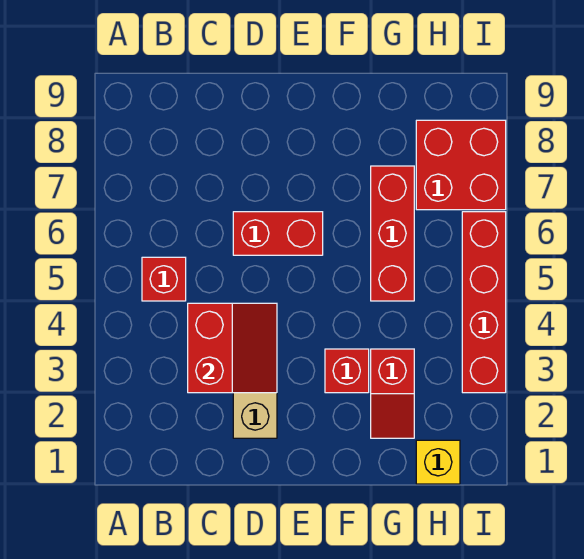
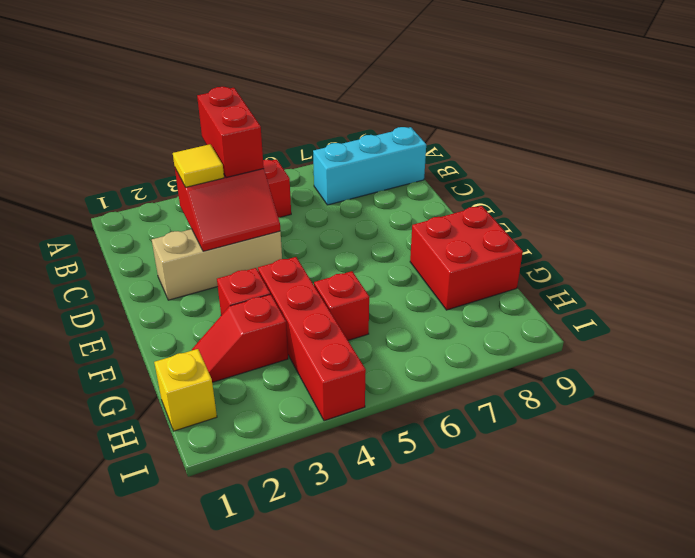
none -> cyan 1x3 brick [313,127,426,205]
none -> yellow 1x1 tile [173,144,224,187]
red 1x2 brick [233,212,323,255] -> red 1x2 brick moved to [197,87,264,178]
red 1x3 brick [371,166,414,301] -> red 1x1 brick [314,271,369,340]
red 2x2 brick [416,120,506,210] -> red 2x2 brick moved to [410,206,523,310]
red 1x4 brick [462,212,506,393] -> red 1x4 brick turned to [258,257,366,421]

